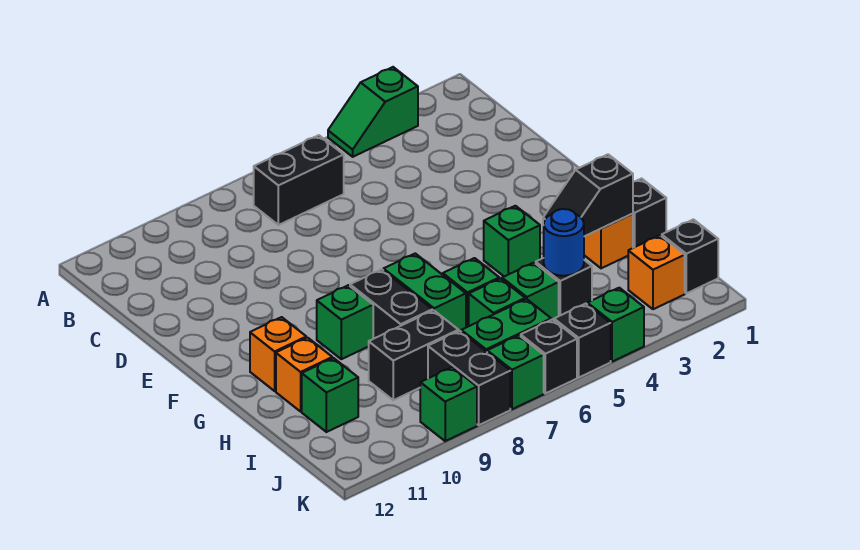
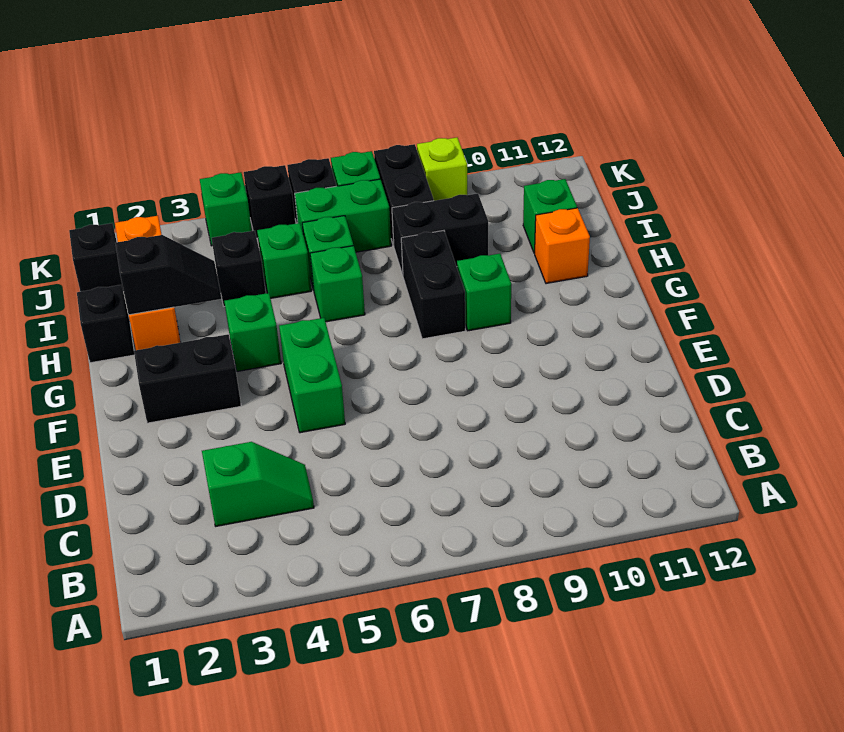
green 1x2 slope [328,67,418,157] -> green 1x2 slope moved to [202,442,314,526]
black 1x2 brick [254,135,344,225] -> black 1x2 brick moved to [134,334,241,423]
green 1x2 brick [383,254,466,331] -> green 1x2 brick moved to [279,318,345,433]
orange 1x1 brick [250,317,306,391] -> none
blue 1x1 round brick [544,209,584,276] -> none
green 1x1 brick [420,367,477,441] -> lime 1x1 brick [417,138,467,201]

